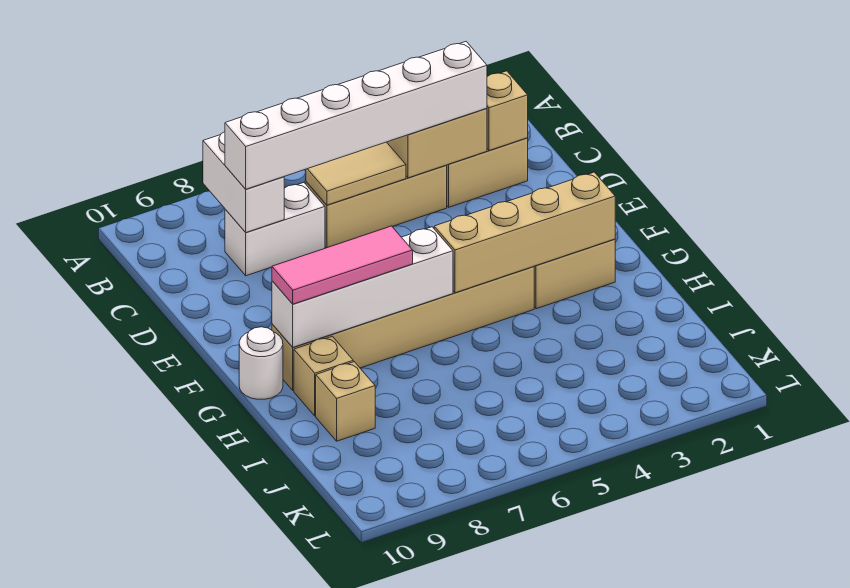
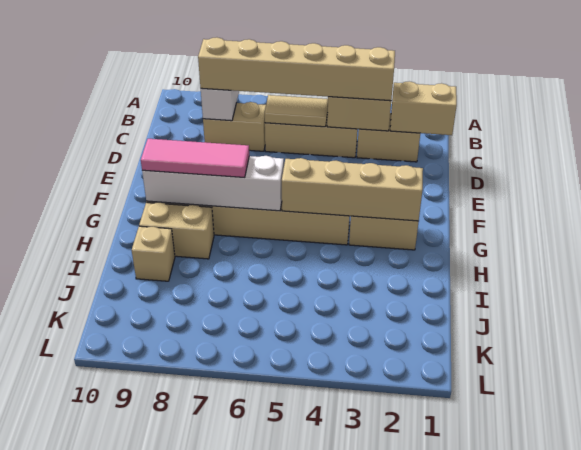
tan 1x1 brick [487,71,528,151] -> tan 1x2 brick [390,81,457,135]
white 1x6 brick [225,42,487,189] -> tan 1x6 brick [198,37,395,101]
white 1x2 brick [225,183,325,276] -> tan 1x2 brick [203,102,266,151]
white 1x1 round brick [239,327,283,399] -> none
tan 1x1 brick [294,336,353,416] -> tan 1x2 brick [139,202,214,259]

